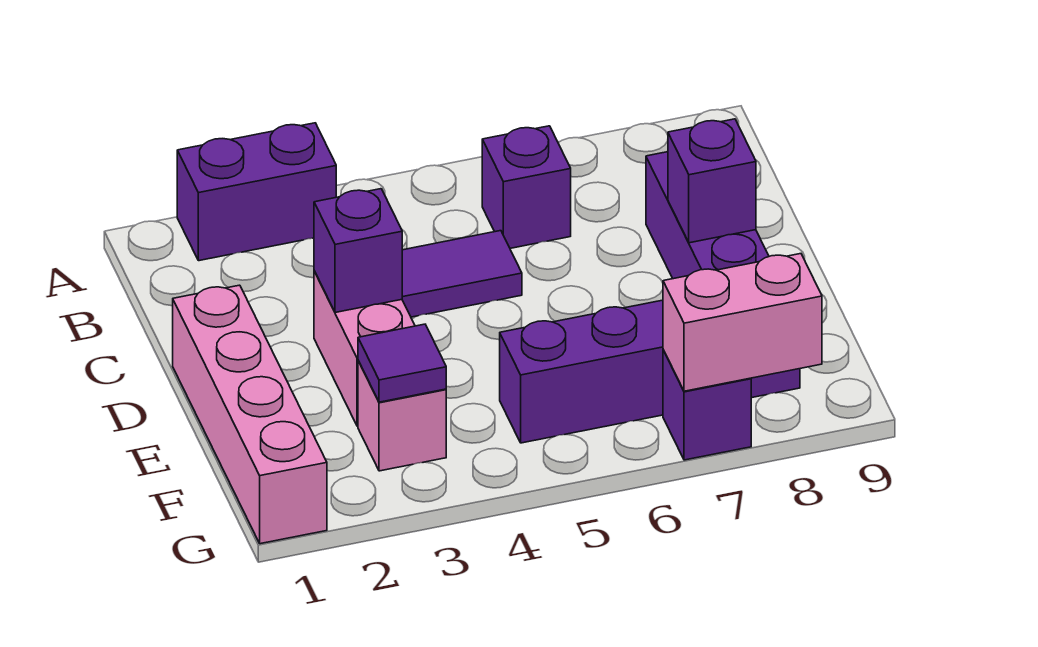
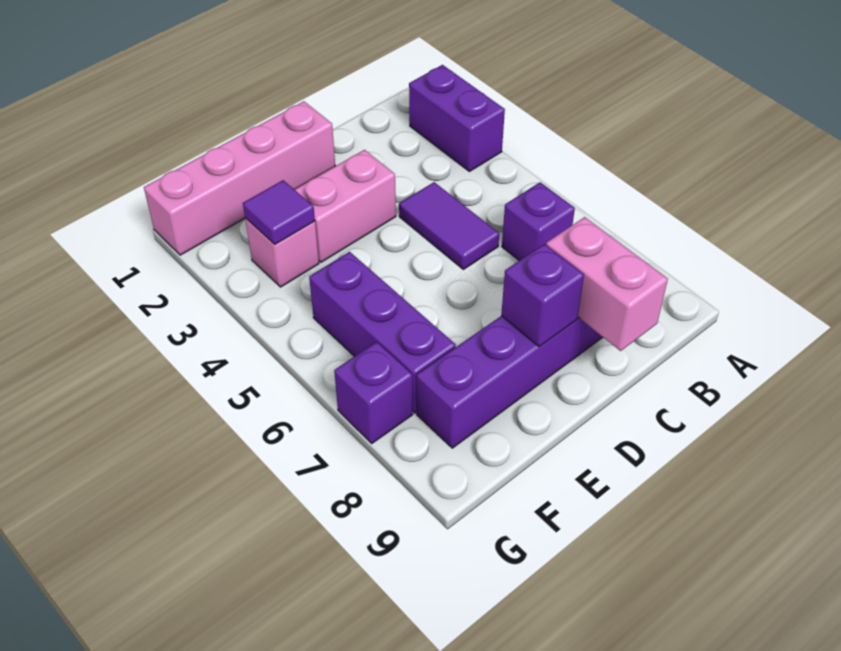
purple 1x1 brick [314,189,402,313] -> none
pink 1x2 brick [663,254,822,391] -> pink 1x2 brick moved to [546,217,668,351]

